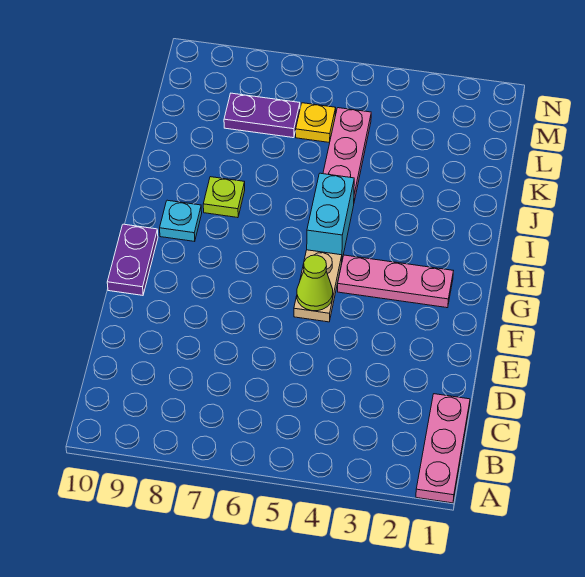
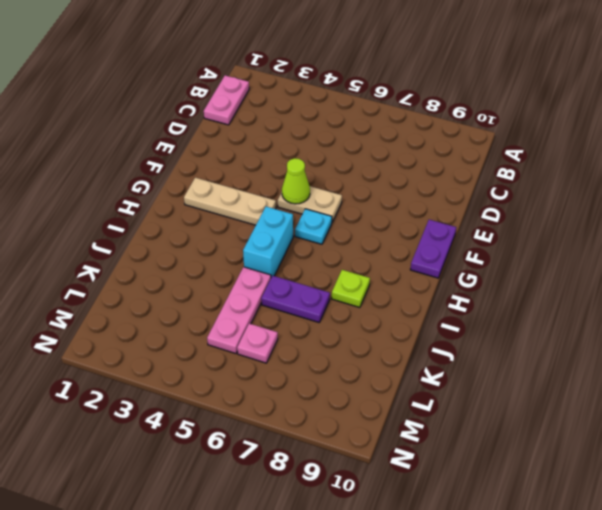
pink 1x3 plate [416,394,470,503] -> pink 1x2 plate [204,75,249,125]
tan 1x2 plate [294,250,342,322] -> tan 1x2 plate turned to [278,186,342,222]
pink 1x3 plate [338,255,453,308] -> tan 1x3 plate [184,178,276,225]
cyan 1x1 plate [160,200,202,241] -> cyan 1x1 plate moved to [295,209,332,244]
yellow 1x1 plate [296,103,336,143] -> pink 1x1 plate [237,323,278,363]
purple 1x2 plate [224,93,300,138] -> purple 1x2 plate moved to [261,276,330,322]

